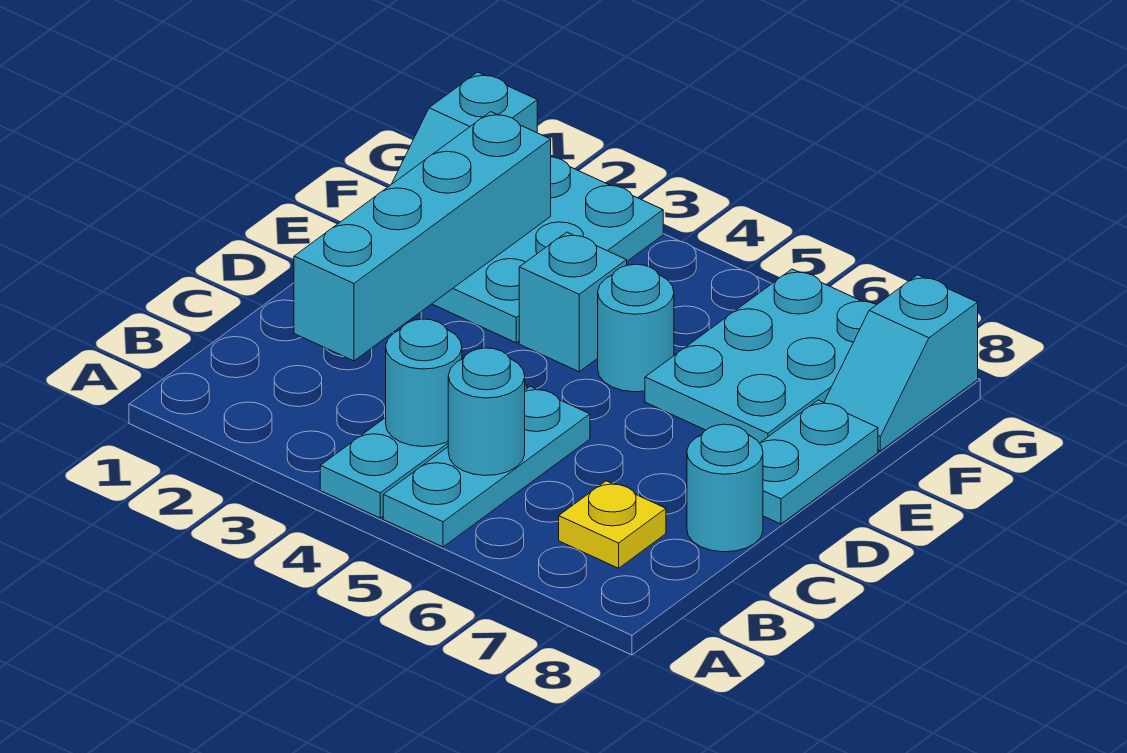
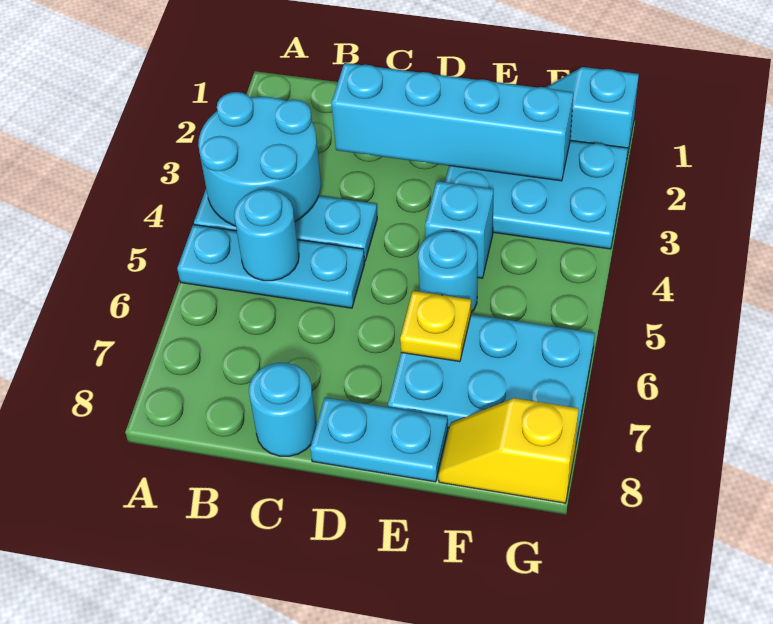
cyan 1x1 round brick [386,319,462,447] -> cyan 2x2 round brick [198,92,321,226]
yellow 1x1 plate [559,481,666,568] -> yellow 1x1 plate moved to [400,291,471,362]
cyan 1x2 slope [824,275,978,451] -> yellow 1x2 slope [439,398,579,503]

